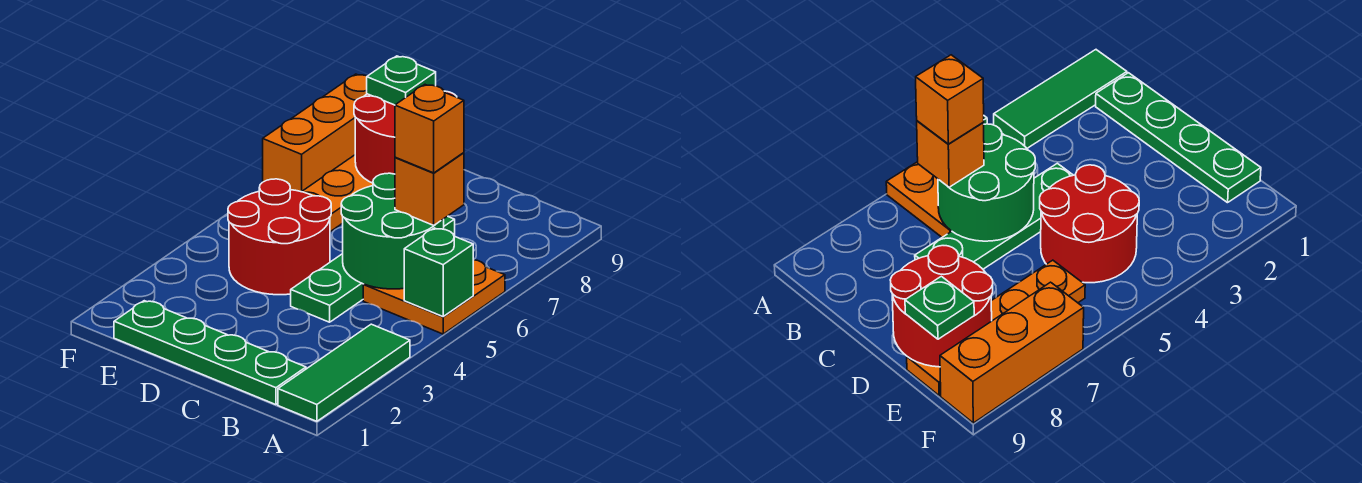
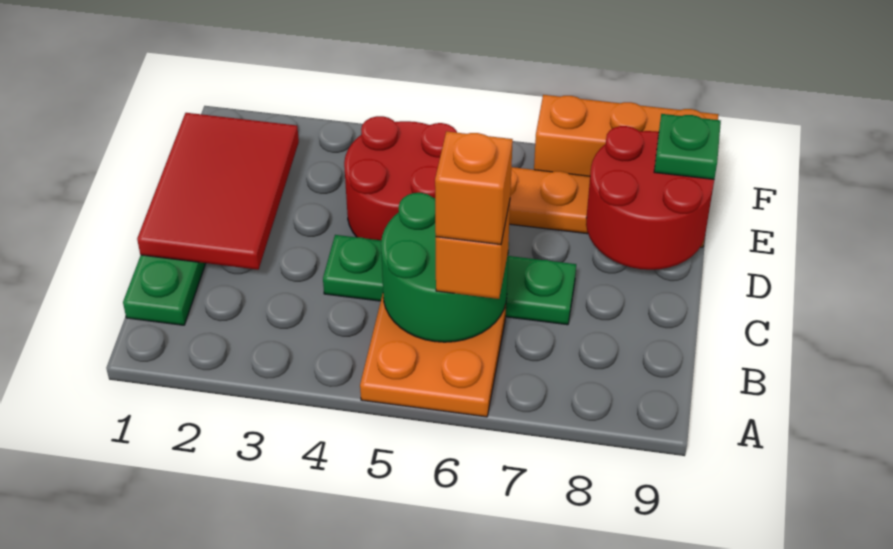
green 1x3 tile [278,324,410,421] -> none
green 1x1 brick [404,228,473,316] -> none
none -> red 2x3 tile [137,113,299,270]

